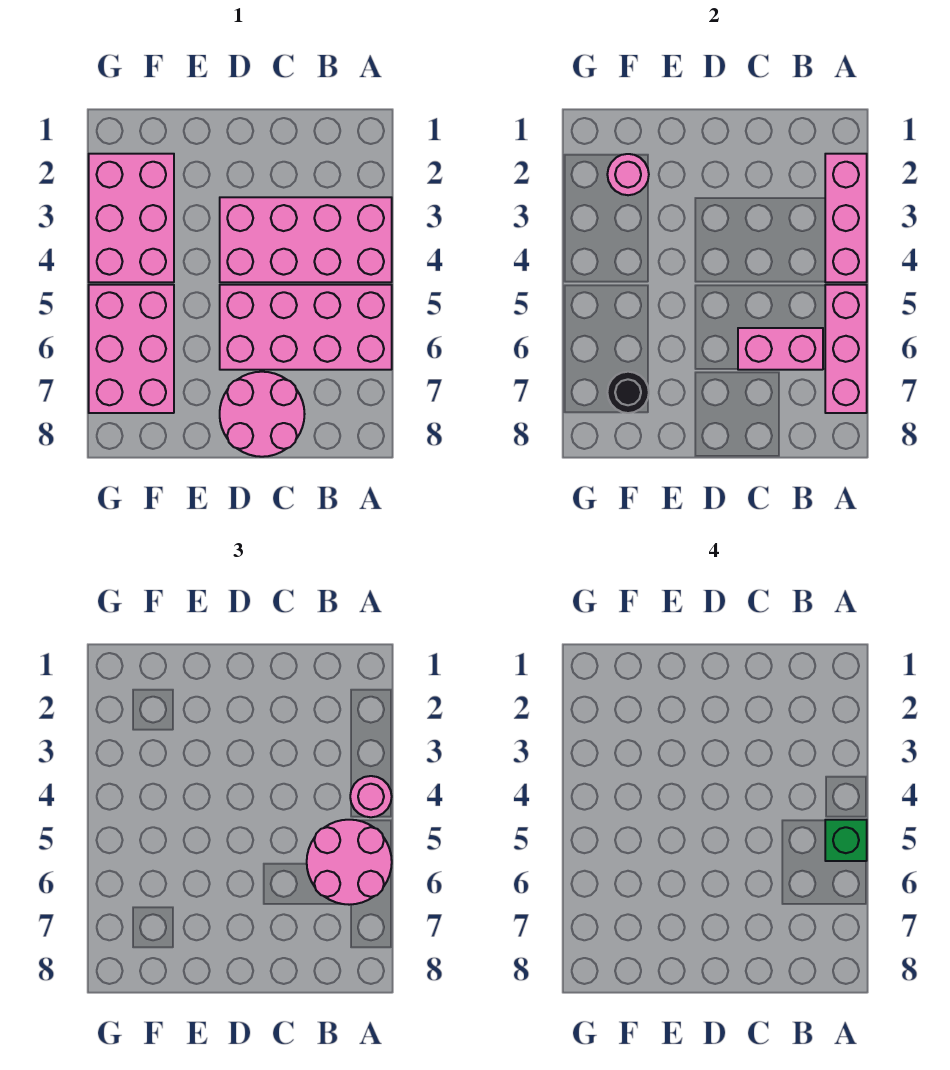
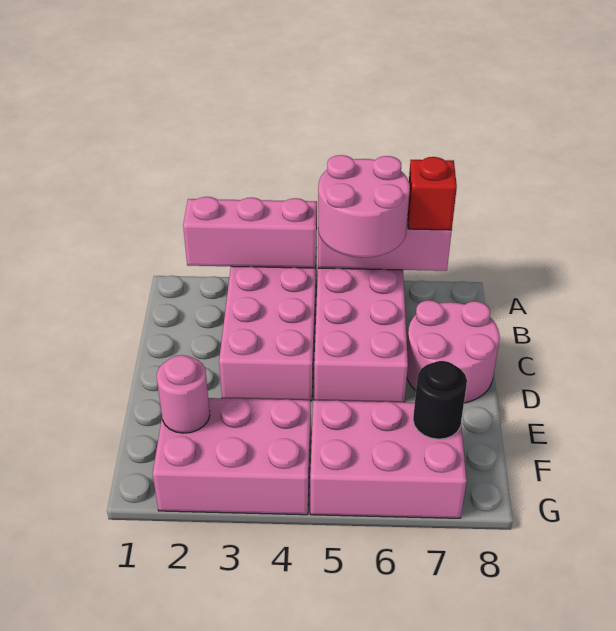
pink 1x1 round brick [350,776,392,817] -> none
green 1x1 brick [825,820,867,861] -> none
none -> red 1x1 brick [408,157,457,230]
pink 1x2 brick [738,328,823,370] -> none

